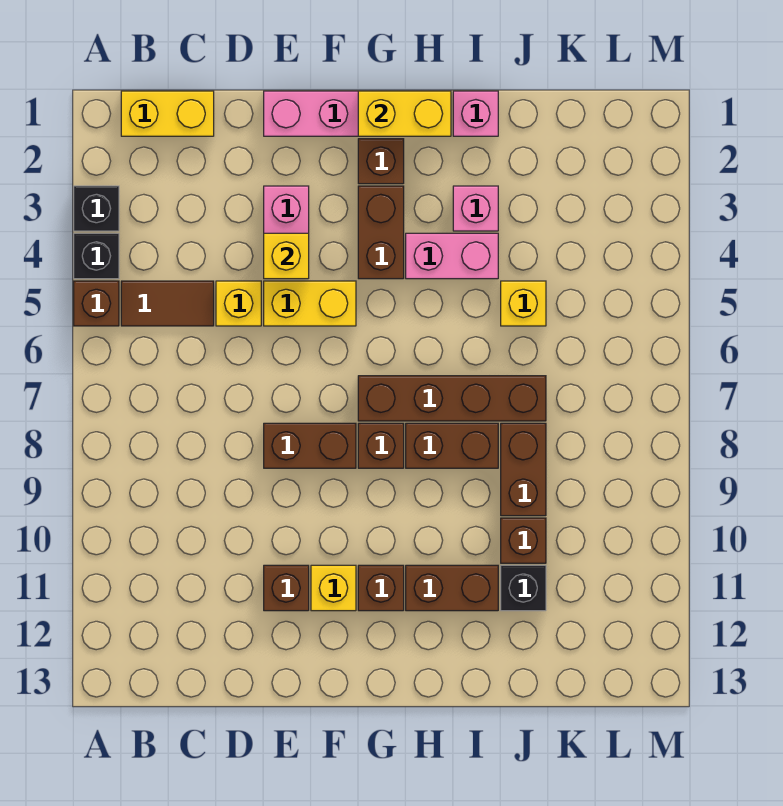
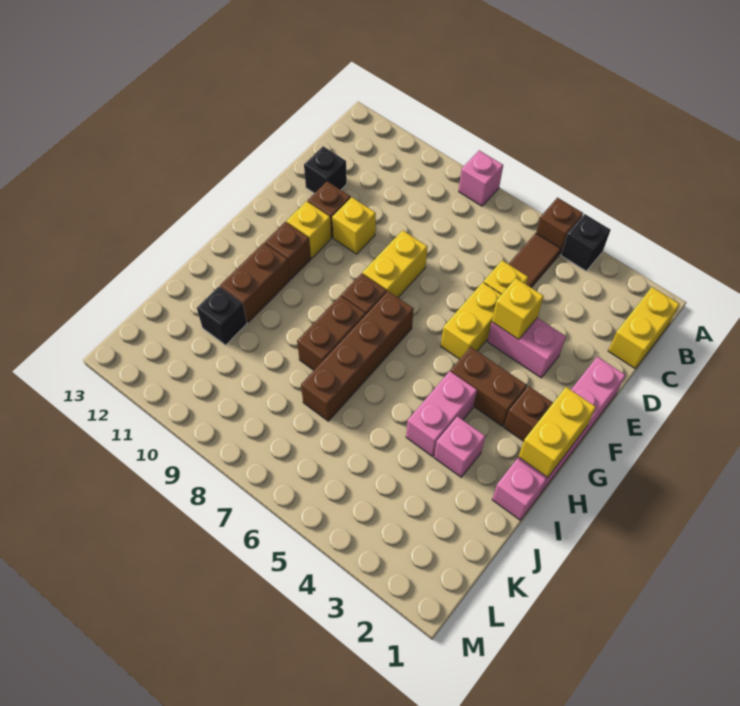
black 1x1 brick [74,186,119,231] -> black 1x1 brick moved to [304,146,347,193]
none -> pink 1x1 brick [459,150,503,206]
brown 1x2 brick [264,423,356,468] -> yellow 1x2 brick [363,230,427,297]
yellow 1x1 brick [501,281,546,326] -> yellow 1x1 brick moved to [332,197,376,254]
brown 1x2 brick [501,423,546,516] -> none
brown 1x1 brick [501,518,546,563] -> none

